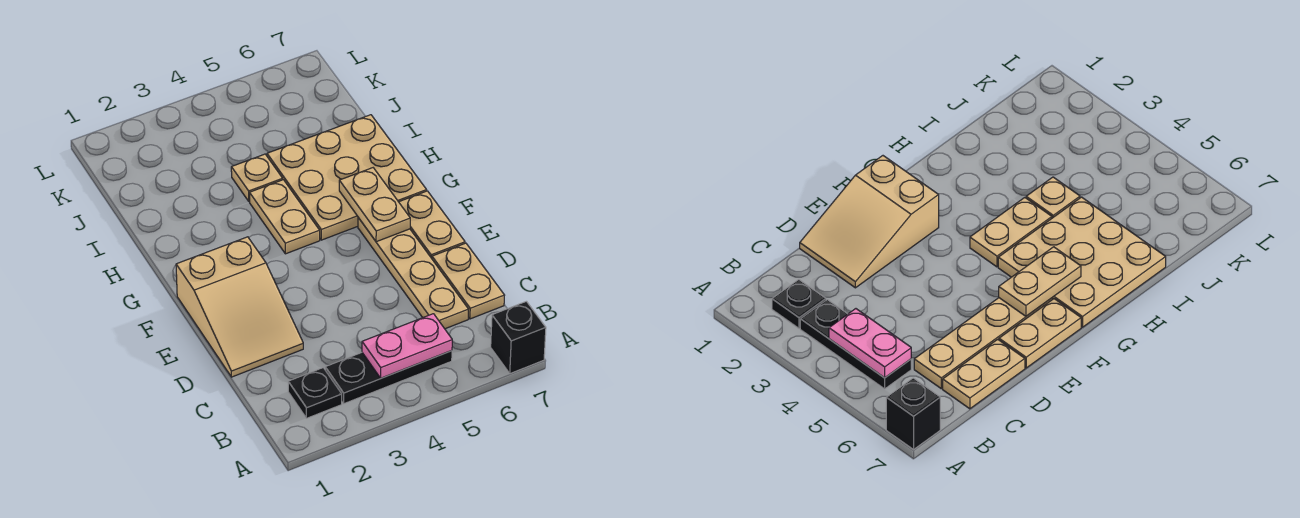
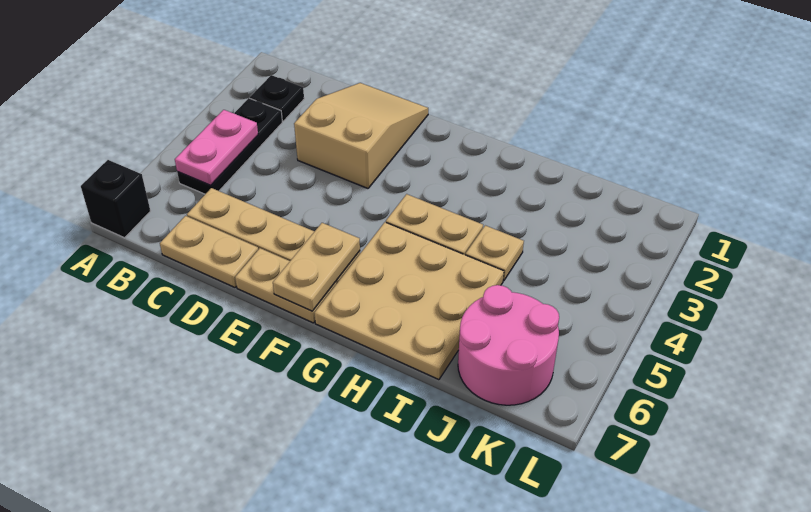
tan 2x3 slope [176,237,303,377] -> tan 2x3 slope turned to [294,83,428,188]
tan 1x2 plate [339,168,410,242] -> tan 1x2 plate turned to [273,223,360,311]
none -> pink 2x2 round brick [458,285,559,405]

